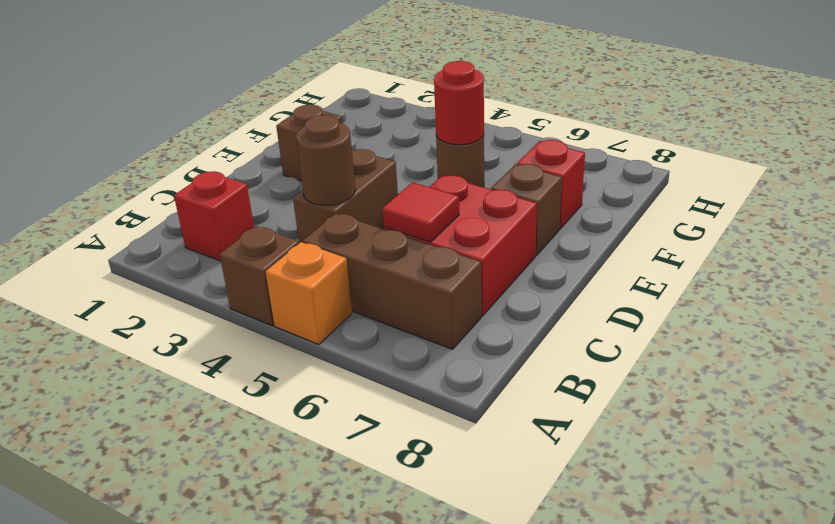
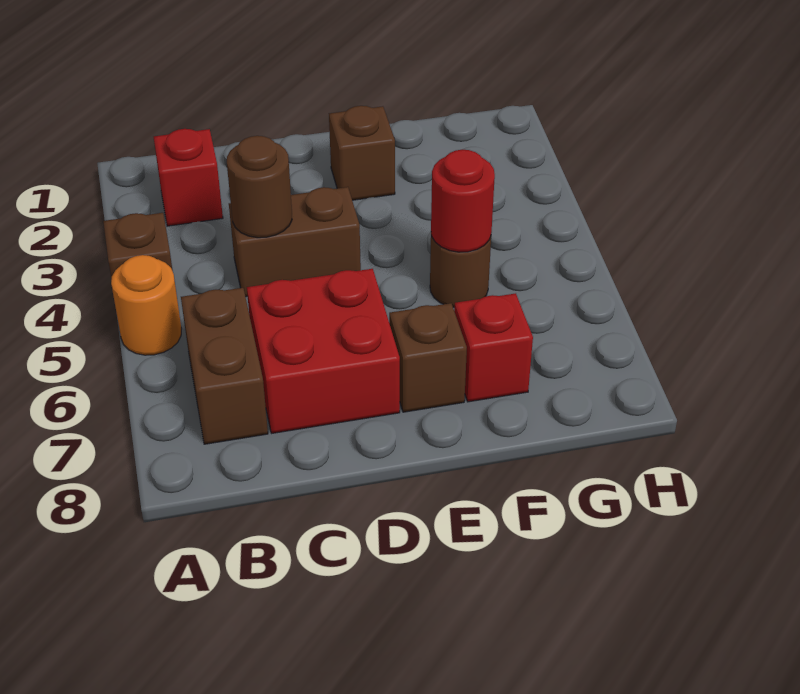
orange 1x1 brick [266,242,352,345] -> orange 1x1 round brick [111,255,181,355]
brown 1x3 brick [303,214,481,349] -> brown 1x2 brick [181,288,268,444]
red 1x1 tile [382,182,459,242] -> none

